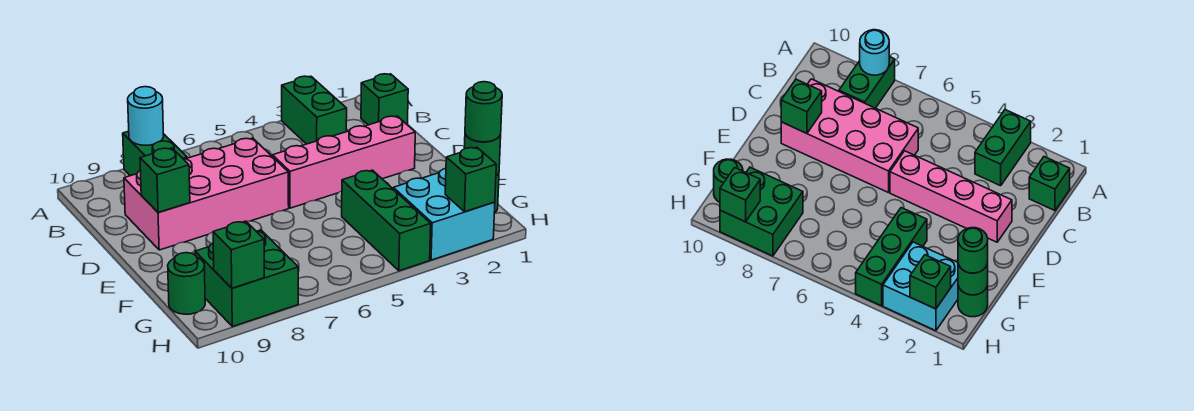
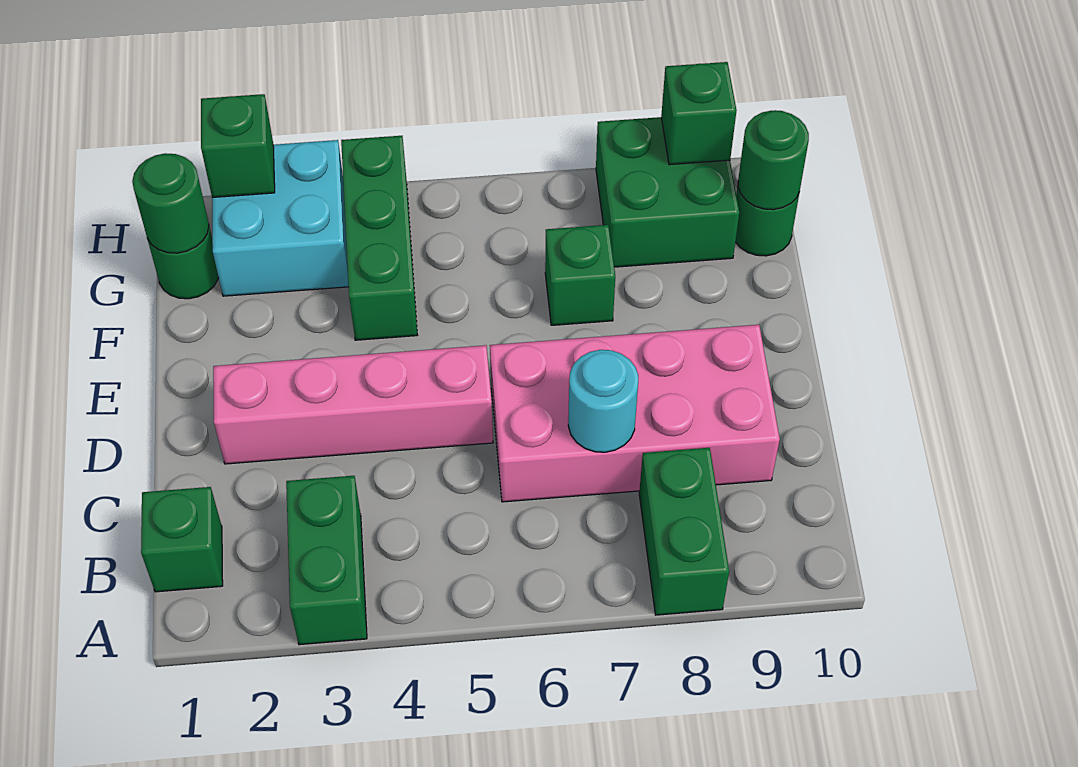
cyan 1x1 round brick [128,87,164,145] -> cyan 1x1 round brick moved to [568,350,639,452]
green 1x1 brick [140,148,190,212] -> green 1x1 brick moved to [545,225,615,325]
green 1x1 round brick [465,82,502,142] -> green 1x1 round brick moved to [738,110,809,210]

